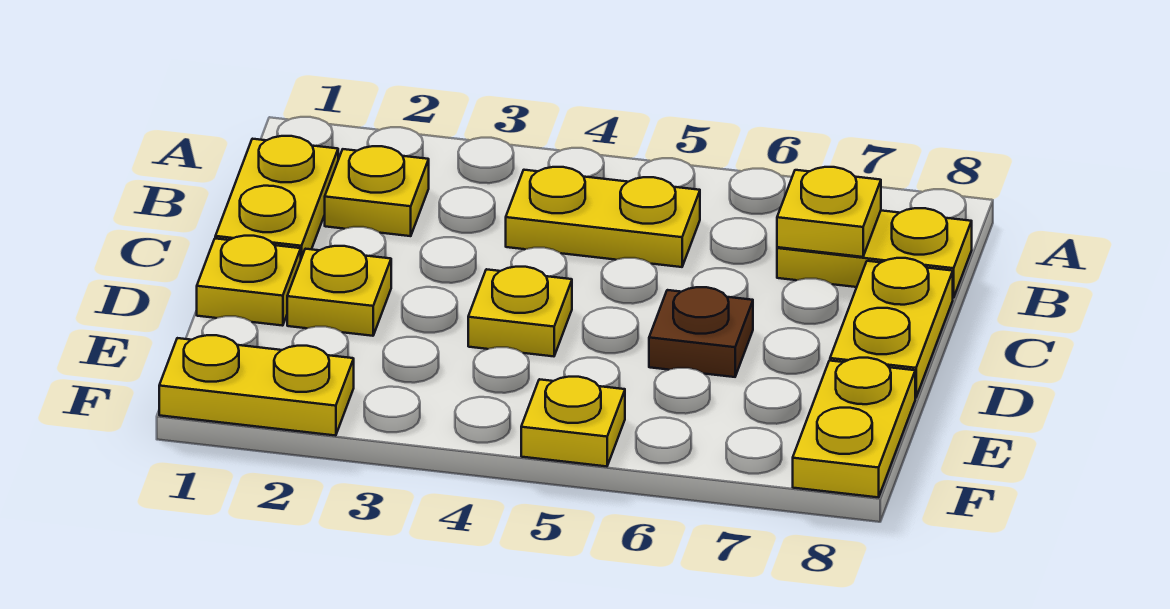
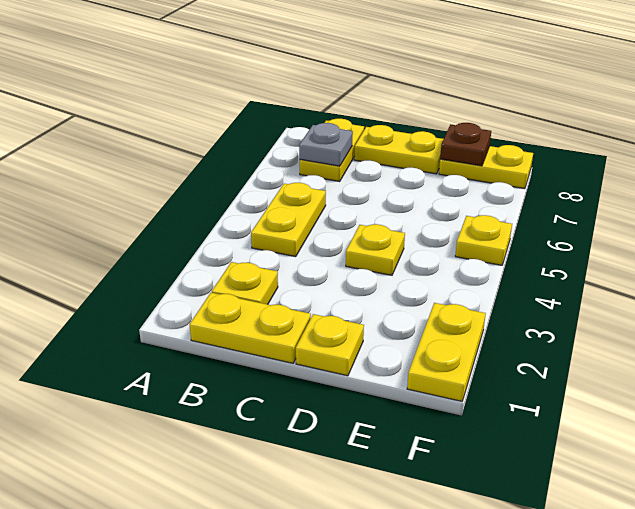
yellow 1x1 plate [777,167,881,257] -> grey 1x1 plate [299,123,353,166]
yellow 1x1 plate [287,246,391,336] -> none
brown 1x1 plate [649,287,753,377] -> brown 1x1 plate moved to [440,123,491,166]

